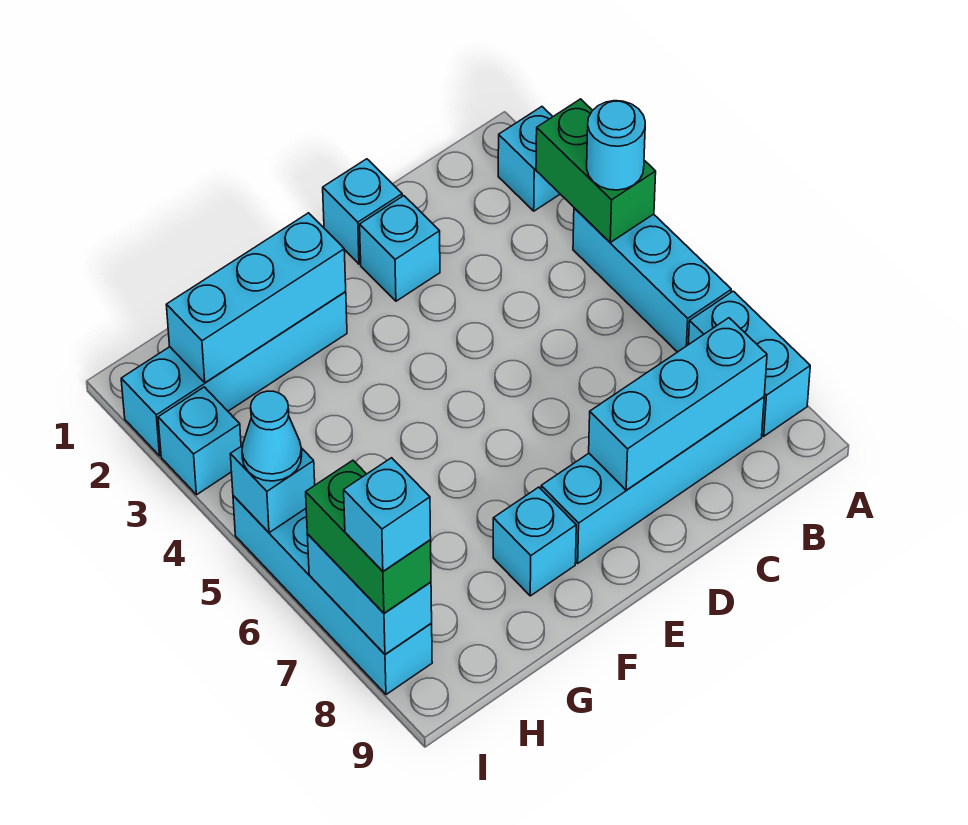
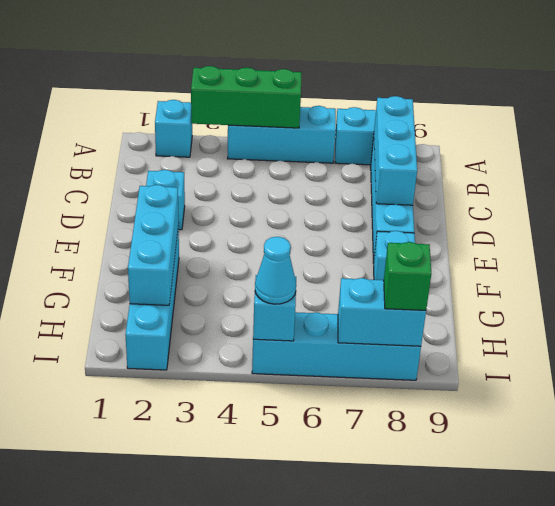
green 1x2 brick [536,99,656,242] -> green 1x3 brick [191,66,302,128]
cyan 1x1 round brick [587,101,645,190] -> none
cyan 1x1 brick [323,159,402,264] -> none
cyan 1x1 brick [158,387,241,495] -> none
green 1x2 brick [306,460,431,613] -> green 1x1 brick [384,242,431,310]
cyan 1x1 brick [344,458,431,571] -> none

